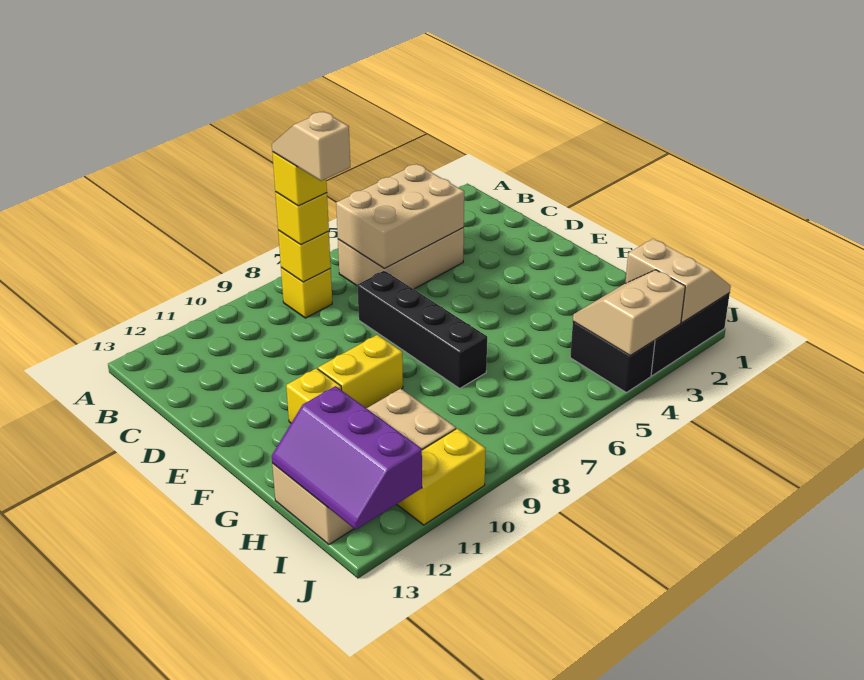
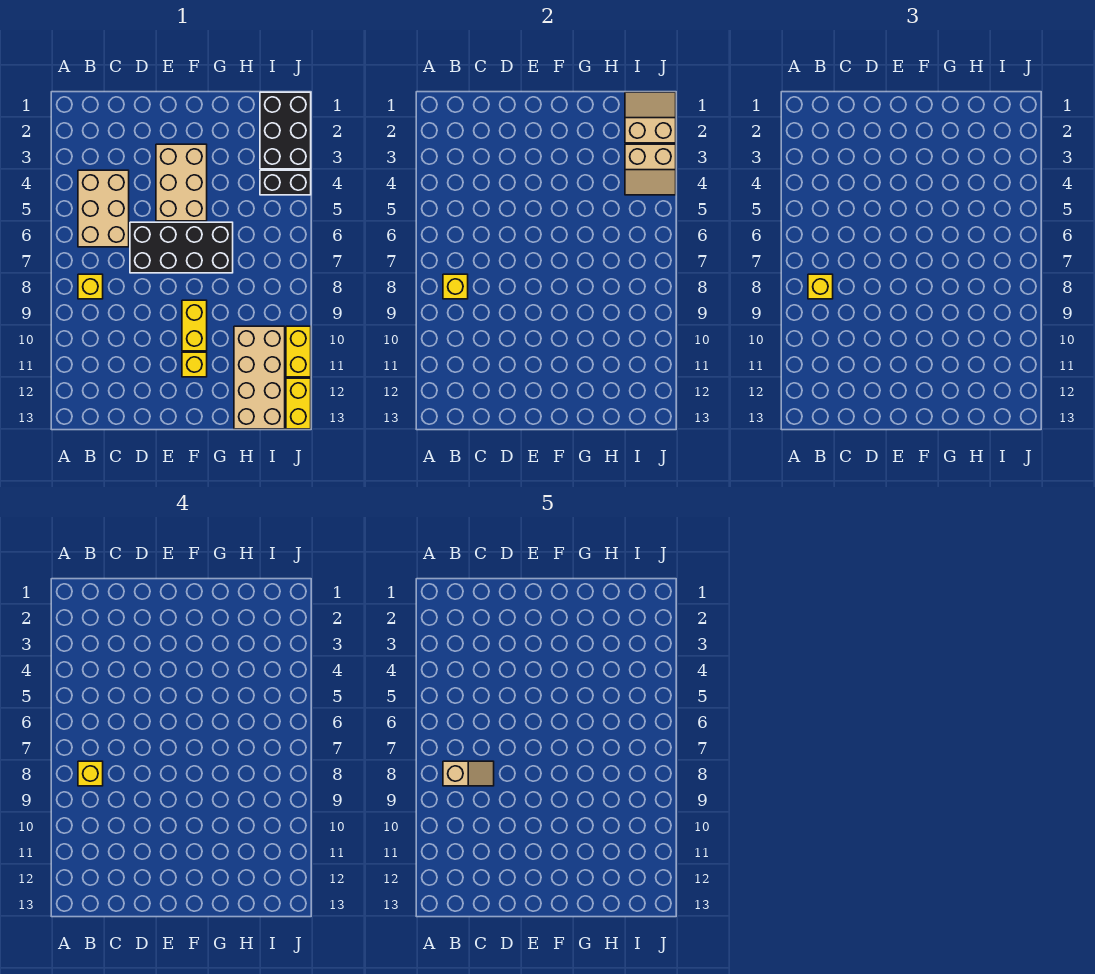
tan 2x3 brick [336,164,464,269] -> tan 2x3 brick moved to [156,144,207,221]
tan 1x2 slope [272,112,350,181] -> tan 1x2 slope turned to [443,761,494,786]
black 1x4 brick [357,271,487,388] -> black 2x4 brick [130,222,233,273]
purple 2x3 slope [272,386,422,530] -> none
tan 2x2 slope [573,270,685,356] -> tan 2x2 slope turned to [625,144,676,195]
none -> yellow 1x2 brick [286,378,311,429]

